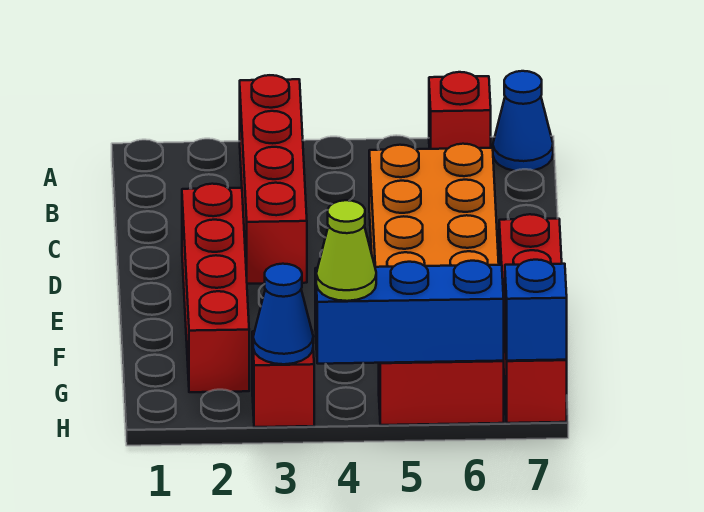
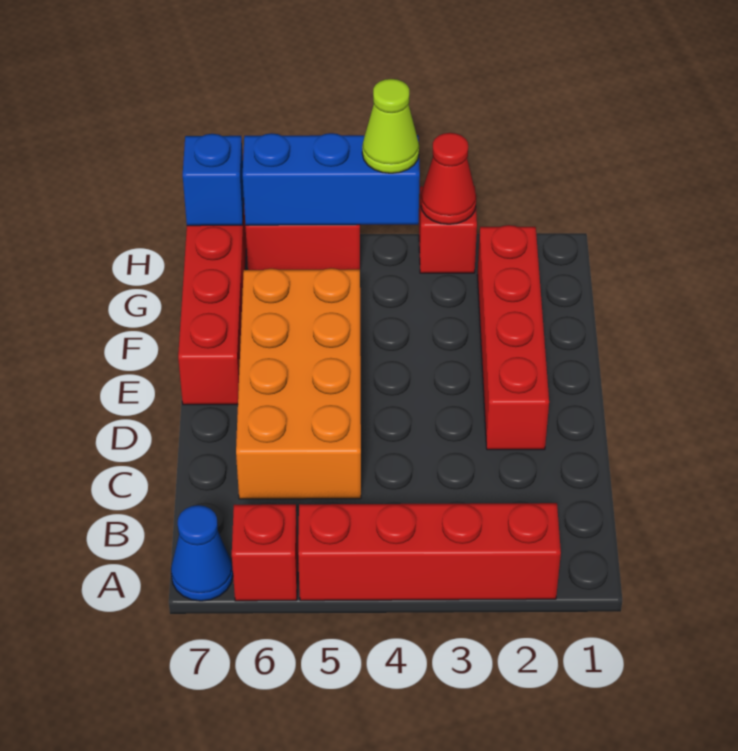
red 1x4 brick [240,75,307,284] -> red 1x4 brick turned to [298,503,561,601]
blue 1x1 cone [253,264,313,364] -> red 1x1 cone [421,133,476,224]

